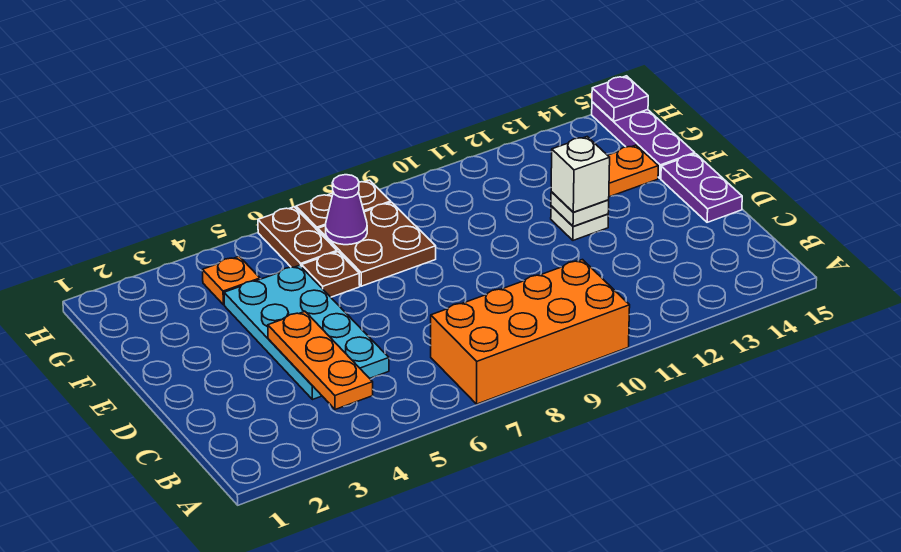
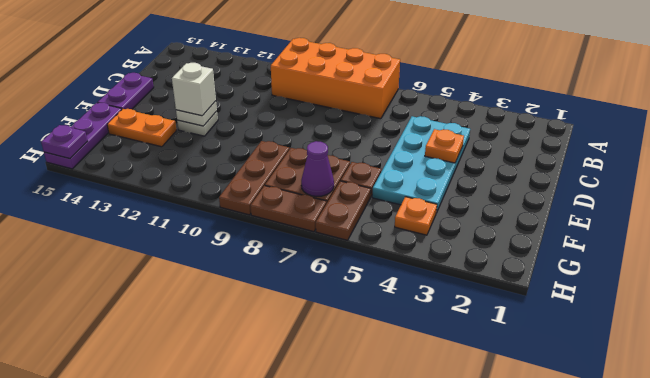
orange 1x3 plate [268,311,373,409] -> orange 1x1 plate [425,129,464,163]
none -> brown 1x3 plate [219,141,289,215]

